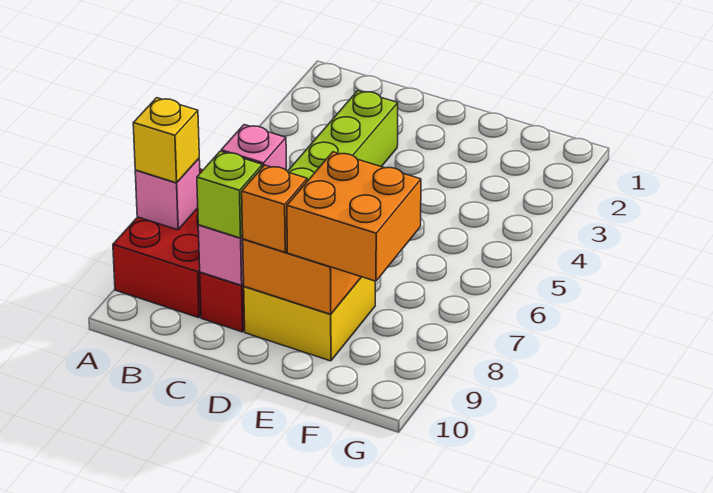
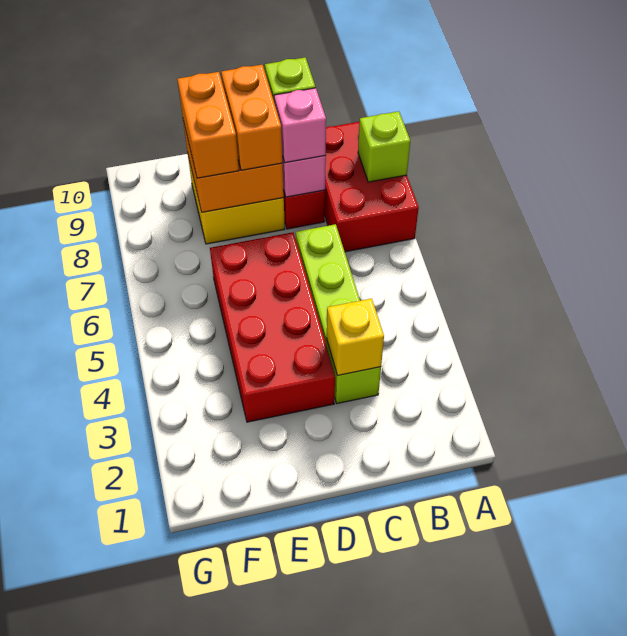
pink 1x1 brick [135,159,200,230] -> lime 1x1 brick [358,111,410,182]
yellow 1x1 brick [133,98,199,183] -> yellow 1x1 brick moved to [327,299,384,376]
none -> red 2x4 brick [210,232,335,422]
orange 1x1 brick [242,165,307,252] -> orange 1x2 brick [221,65,282,170]
orange 2x2 brick [287,152,421,281] -> orange 1x2 brick [177,72,239,178]

